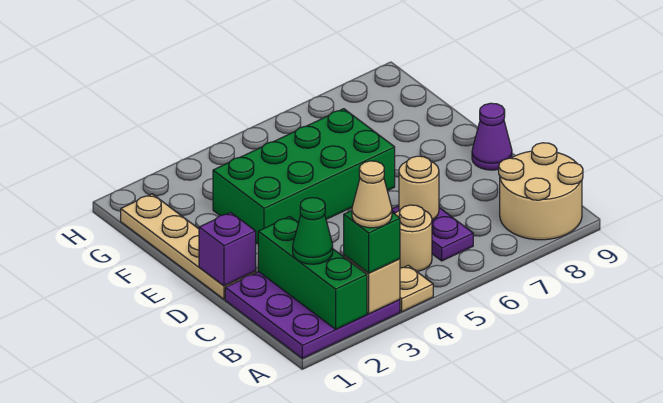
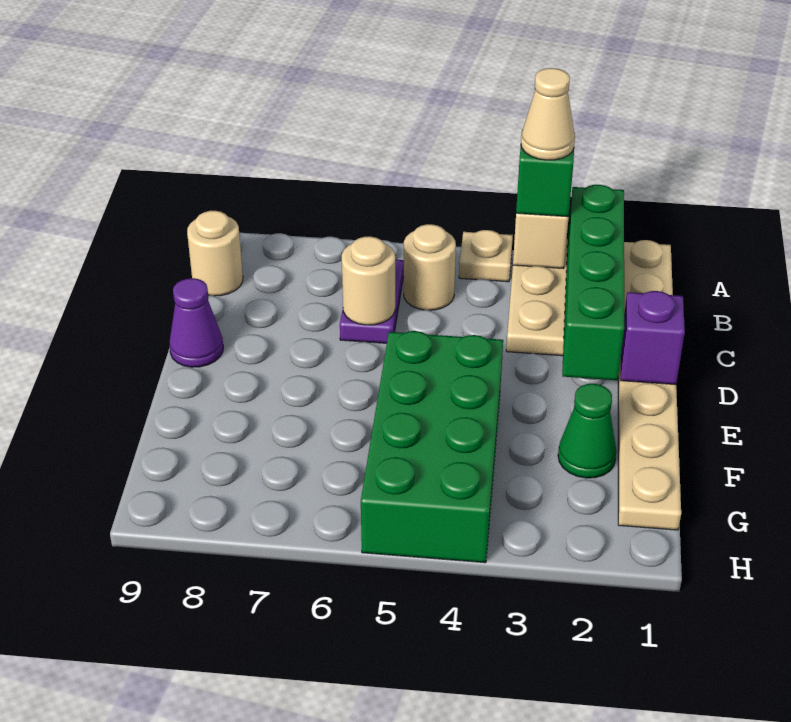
purple 3x3 plate [225,272,400,359] -> tan 3x3 plate [506,238,673,356]
green 1x3 brick [258,217,367,329] -> green 1x4 brick [562,185,624,380]
tan 2x2 round brick [499,143,583,240] -> tan 1x1 round brick [187,211,243,296]
green 1x1 cone [293,198,333,264] -> green 1x1 cone moved to [558,384,616,478]
green 2x4 brick [213,109,395,244] -> green 2x4 brick turned to [361,331,503,563]

